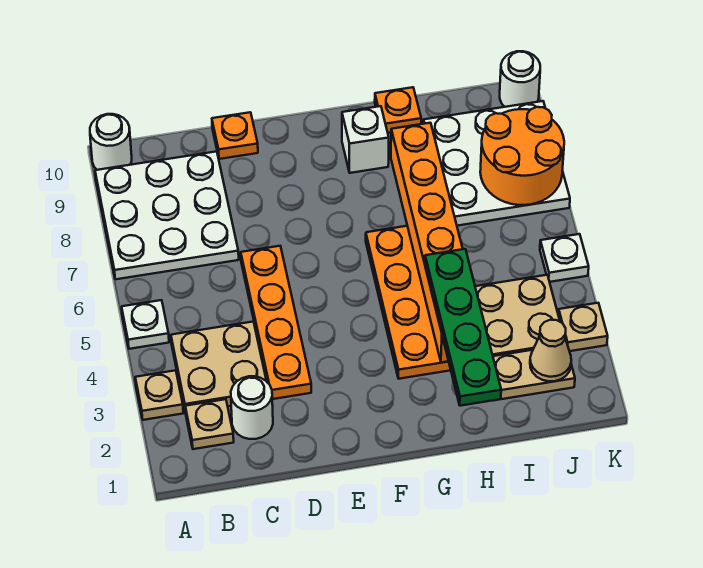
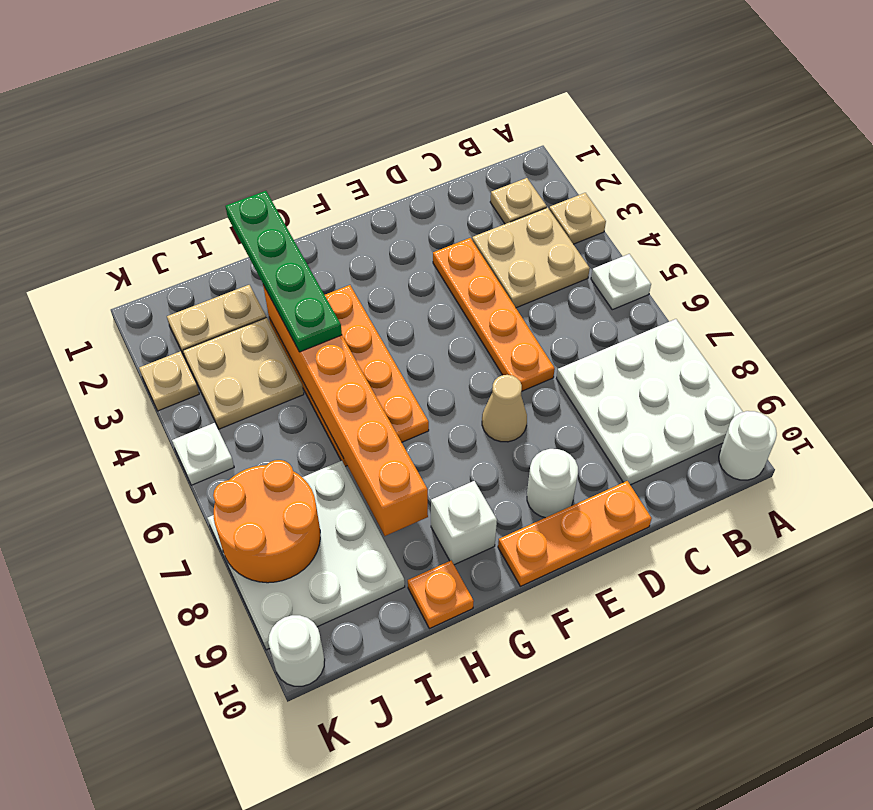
white 1x1 round brick [231,376,273,439] -> white 1x1 round brick moved to [527,449,578,518]
orange 1x1 plate [212,112,258,159] -> orange 1x3 plate [498,481,652,586]
tan 1x1 cone [530,320,571,381] -> tan 1x1 cone moved to [482,375,527,442]

